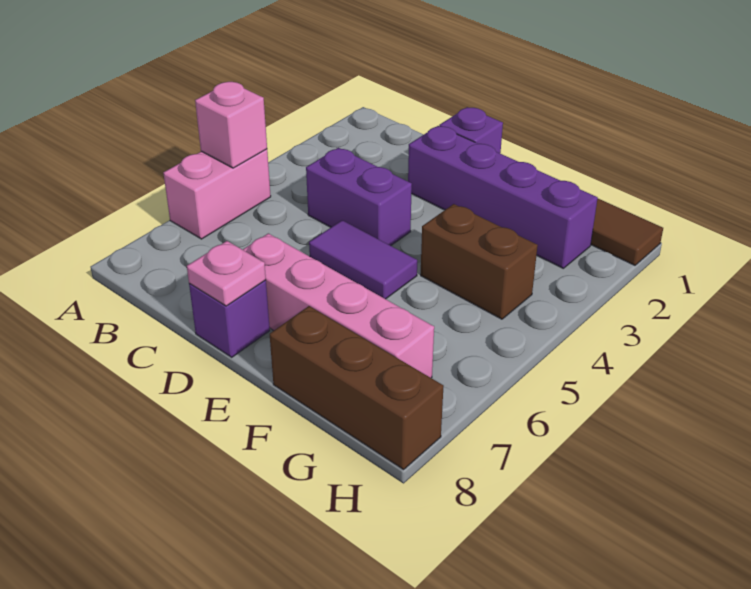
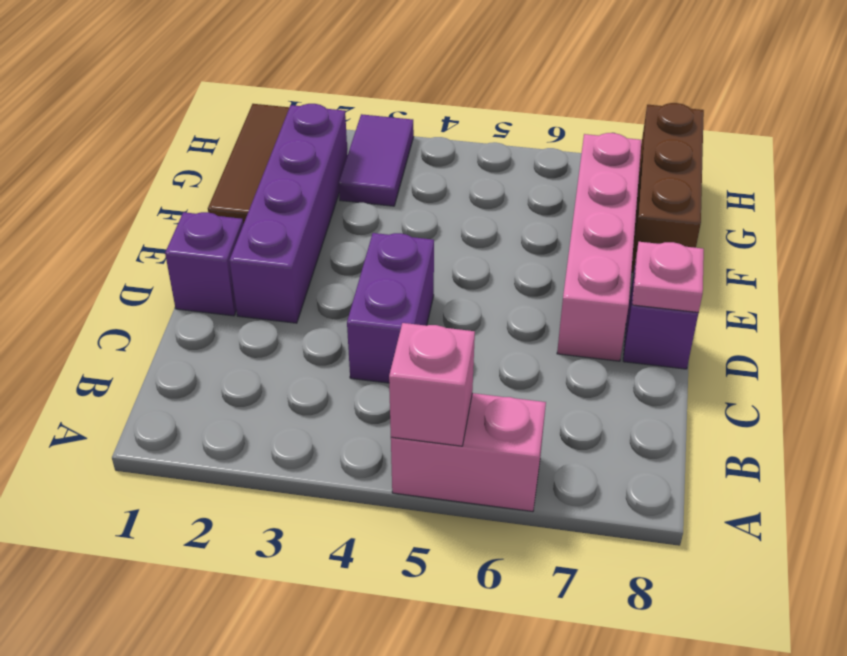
purple 1x2 tile [309,220,417,299] -> purple 1x2 tile moved to [339,114,414,206]
brown 1x2 brick [421,204,538,319] -> none

